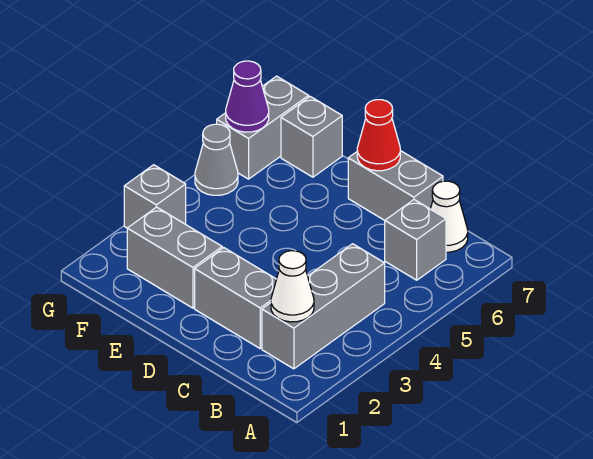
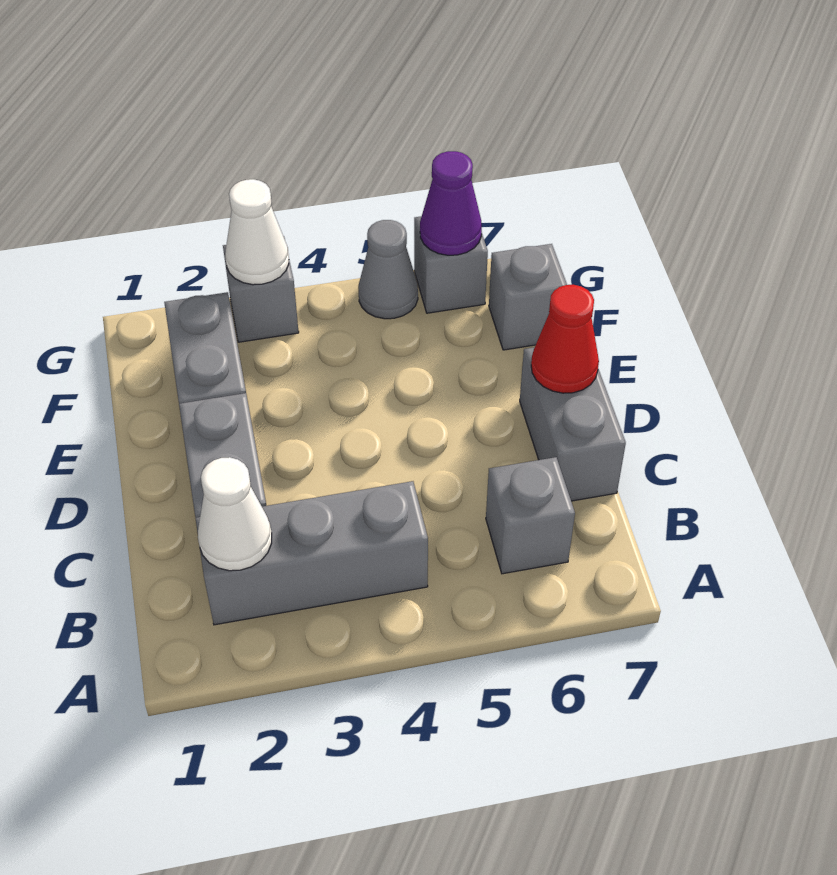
white 1x1 cone [431,181,468,252] -> white 1x1 cone moved to [225,179,289,285]
grey 1x2 brick [217,76,309,179] -> grey 1x1 brick [414,217,488,313]

